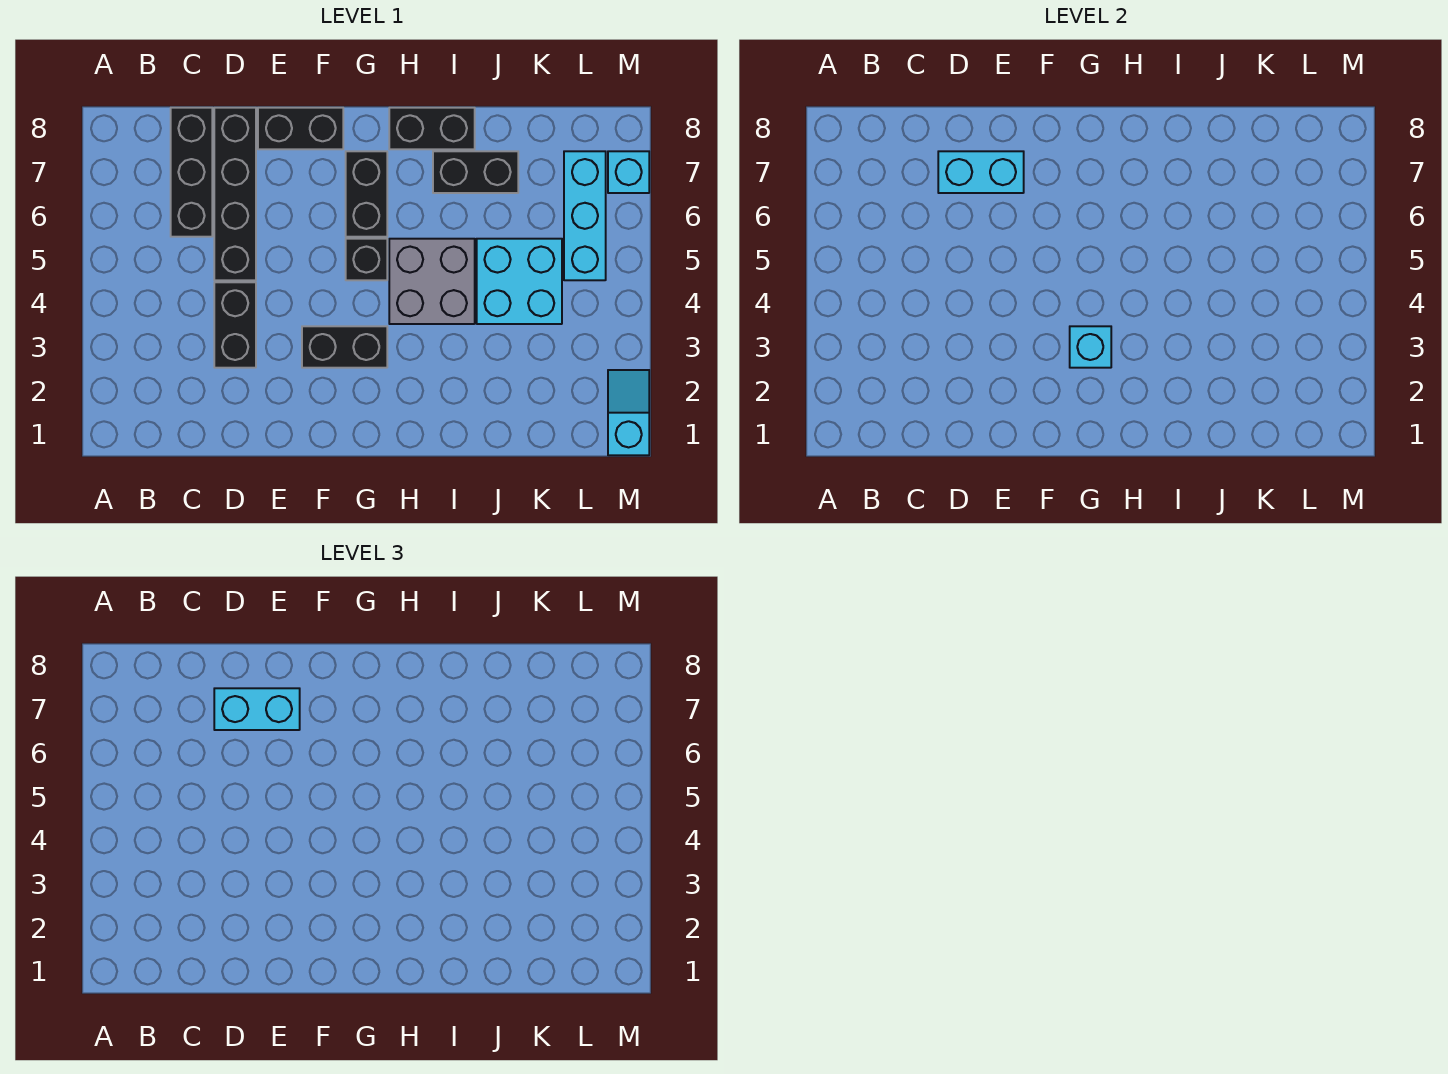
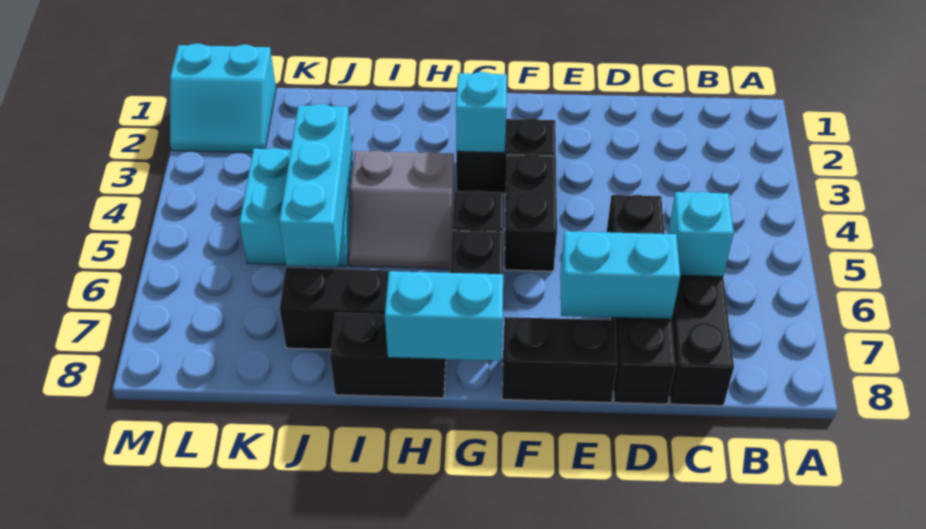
black 1x2 brick [214,282,256,368] -> black 1x2 brick moved to [504,154,557,271]
cyan 1x2 brick [214,688,300,730] -> cyan 1x2 brick moved to [385,271,503,361]
grey 2x2 brick [389,239,475,324] -> grey 2x2 slope [349,151,454,269]
cyan 1x3 brick [564,151,606,280] -> cyan 1x3 brick moved to [279,104,352,267]
cyan 1x2 slope [608,370,649,455] -> cyan 2x2 slope [170,44,276,153]
cyan 1x1 brick [608,151,649,193] -> cyan 1x1 brick moved to [668,192,734,276]

